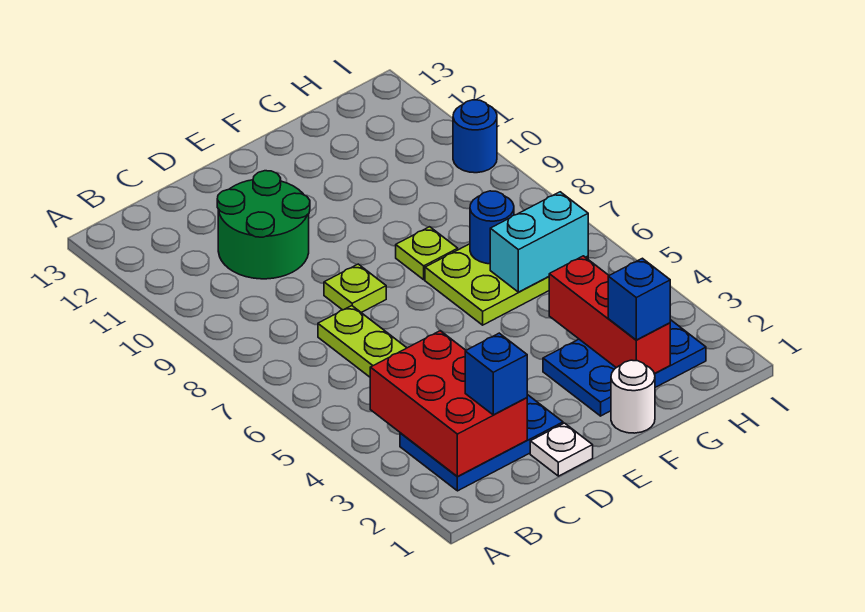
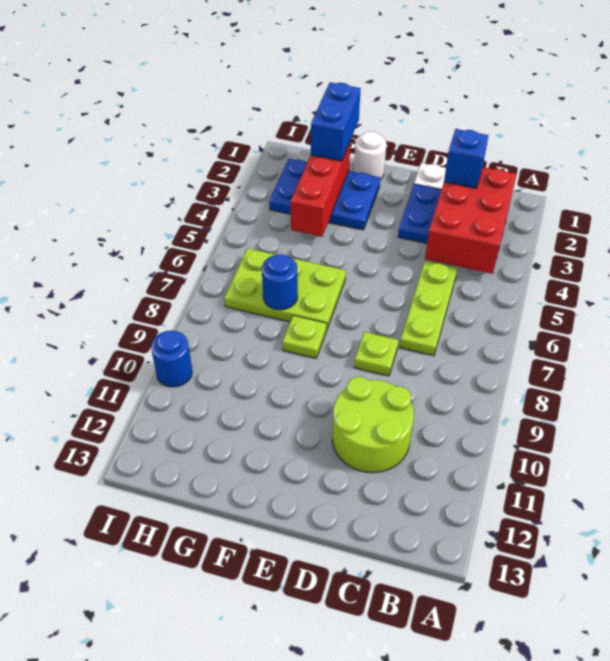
green 2x2 round brick [217,171,310,279] -> lime 2x2 round brick [332,377,414,473]
blue 1x1 brick [608,258,670,340] -> blue 1x2 brick [311,82,361,161]
cyan 1x2 brick [490,192,588,292] -> none

